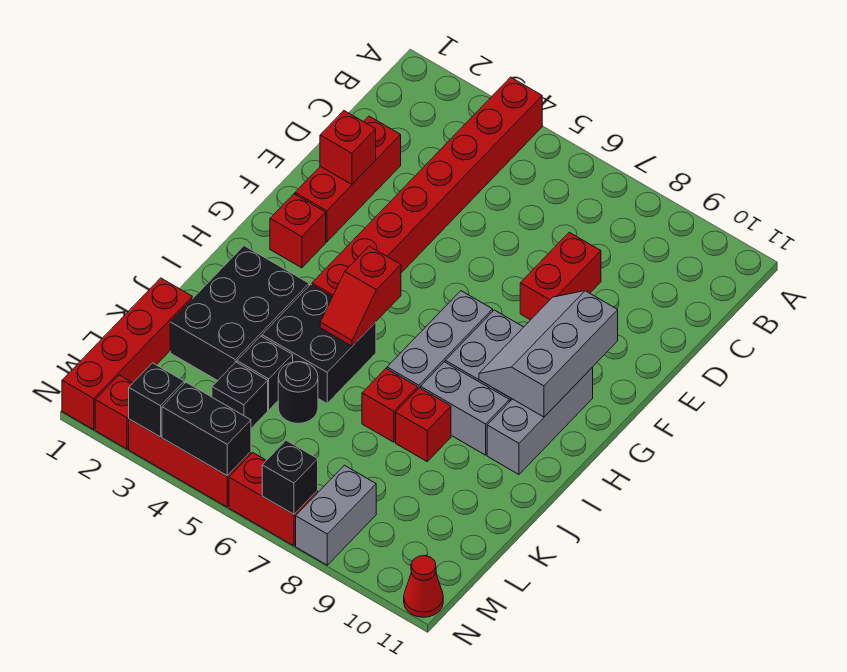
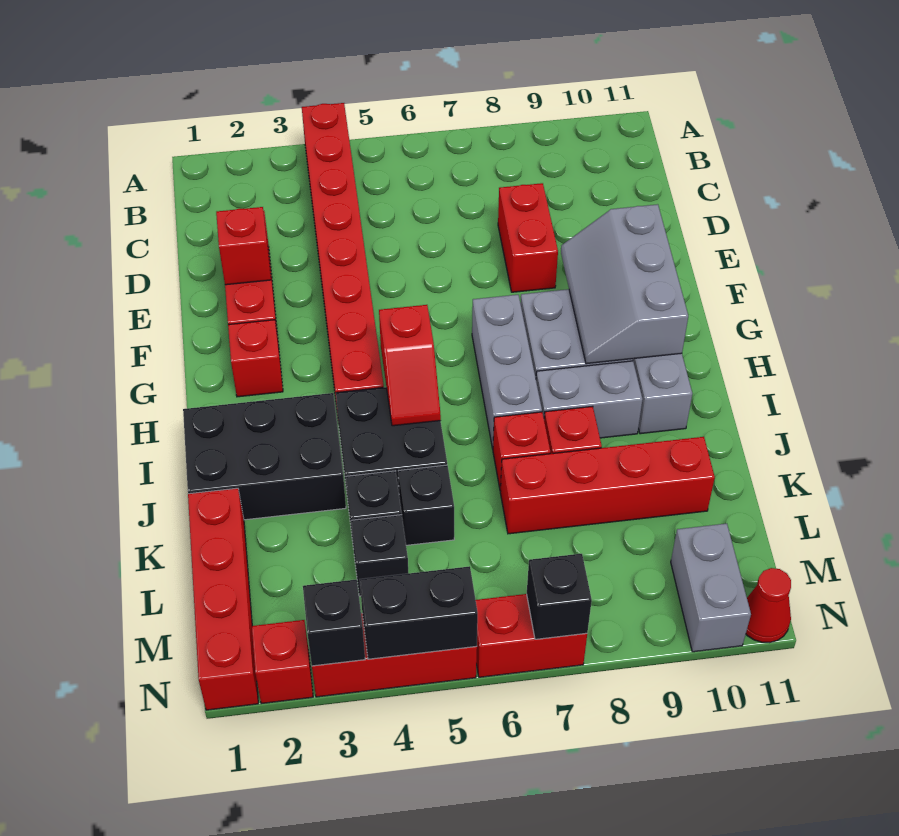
black 2x3 brick [170,246,309,381] -> black 2x3 brick turned to [183,393,346,520]
black 1x1 round brick [278,362,318,423] -> black 1x1 brick [398,465,454,545]
none -> red 1x4 brick [500,437,715,534]
grey 1x2 brick [296,465,376,565] -> grey 1x2 brick moved to [671,524,751,652]

